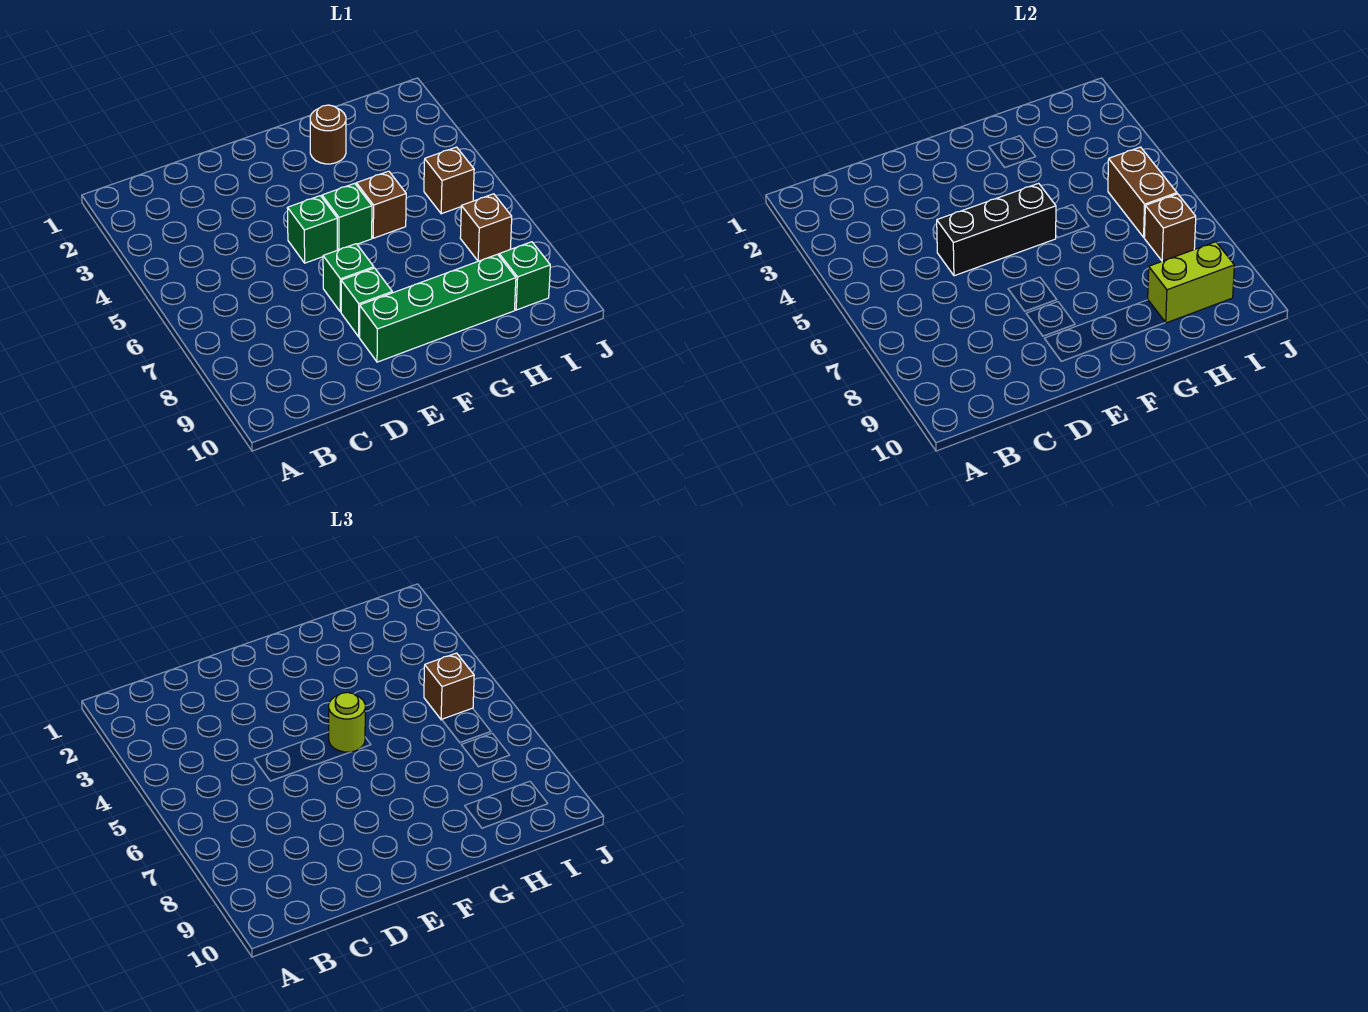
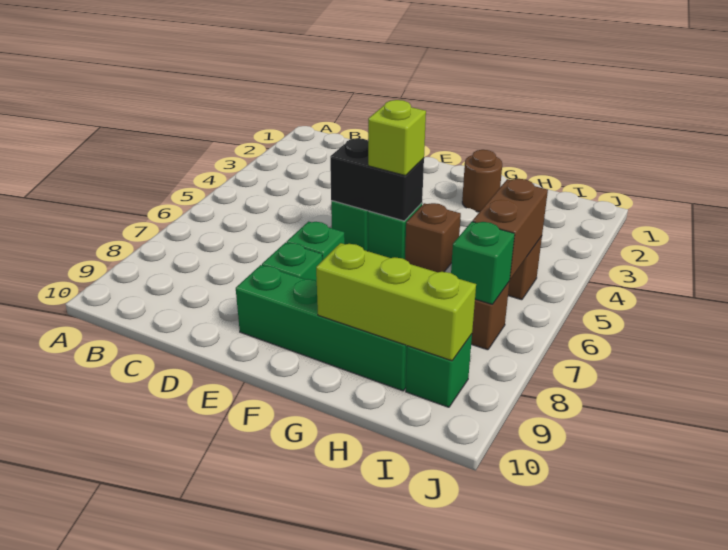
black 1x3 brick [937,183,1056,276] -> black 1x2 brick [330,138,424,221]
lime 1x1 round brick [329,692,365,752] -> lime 1x1 brick [368,100,426,176]
lime 1x2 brick [1148,242,1234,323] -> lime 1x3 brick [316,243,476,361]
brown 1x1 brick [424,653,474,720] -> none
brown 1x1 brick [1144,194,1196,261] -> green 1x1 brick [451,222,515,304]

